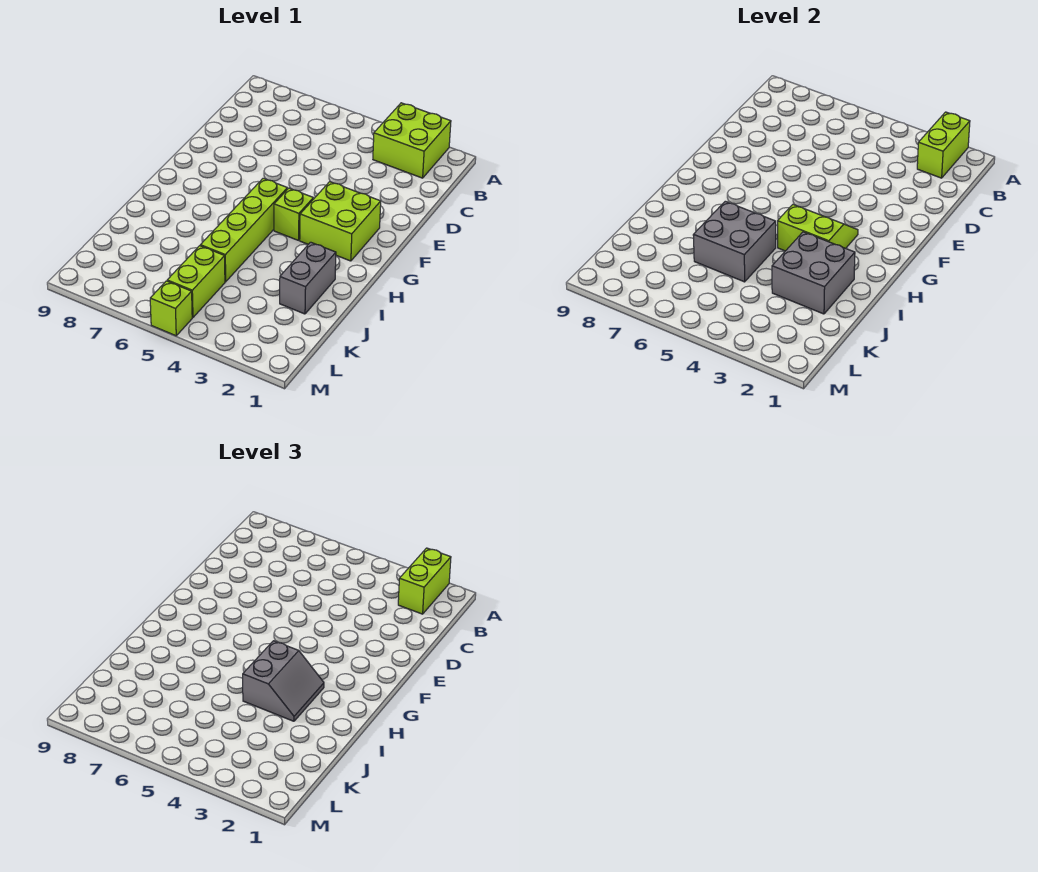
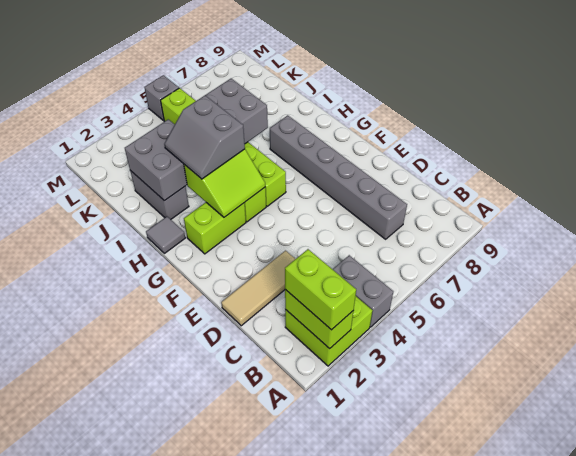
none -> grey 1x2 brick [333,255,393,327]
none -> grey 1x6 brick [270,115,407,239]
none -> tan 1x3 tile [221,251,295,326]
lime 2x2 brick [300,182,381,261] -> lime 1x2 brick [184,202,246,254]
none -> grey 1x1 tile [146,217,185,253]
lime 1x1 brick [150,281,192,336] -> grey 1x1 brick [144,75,179,120]

